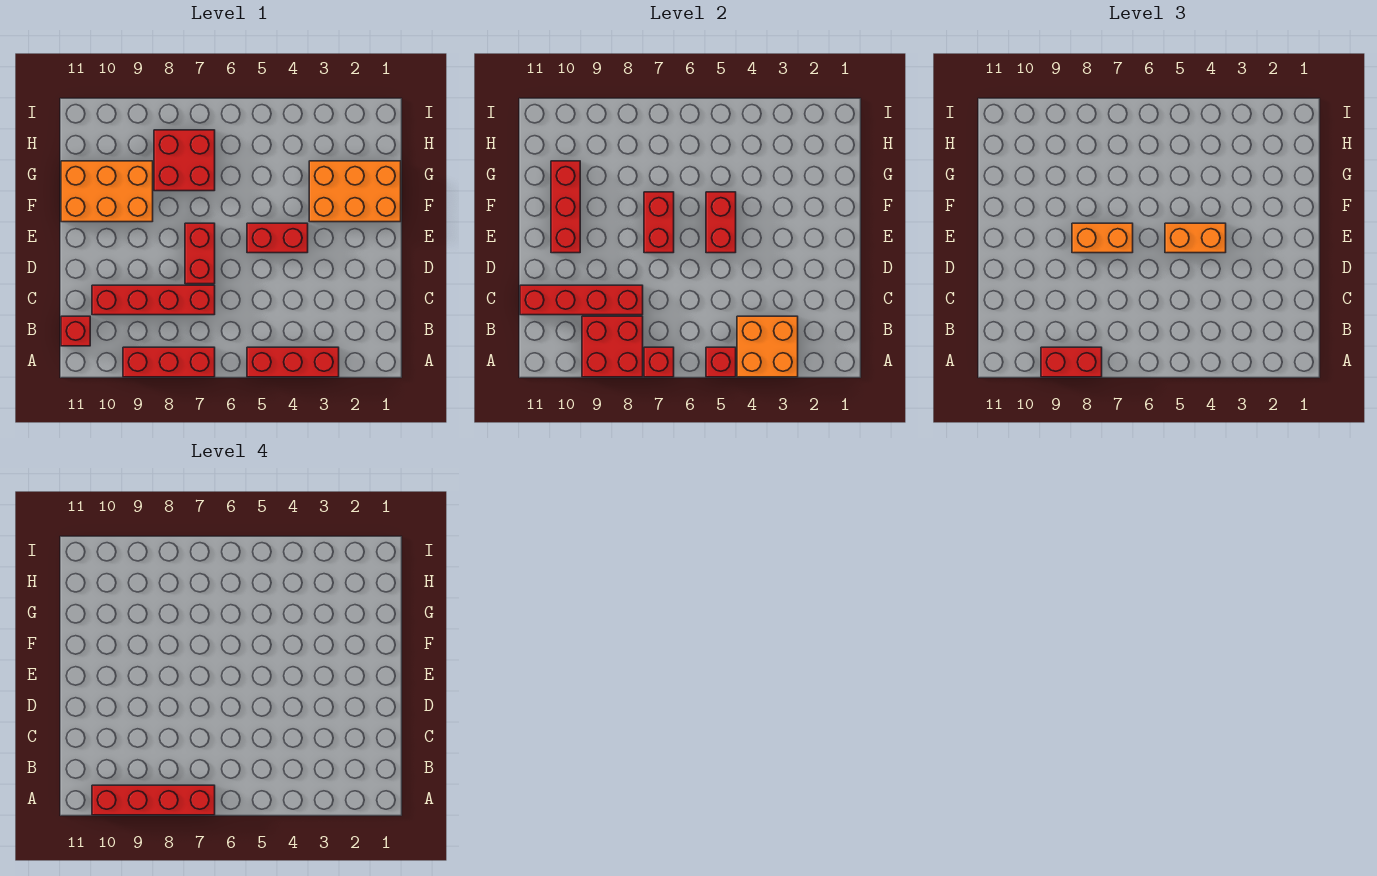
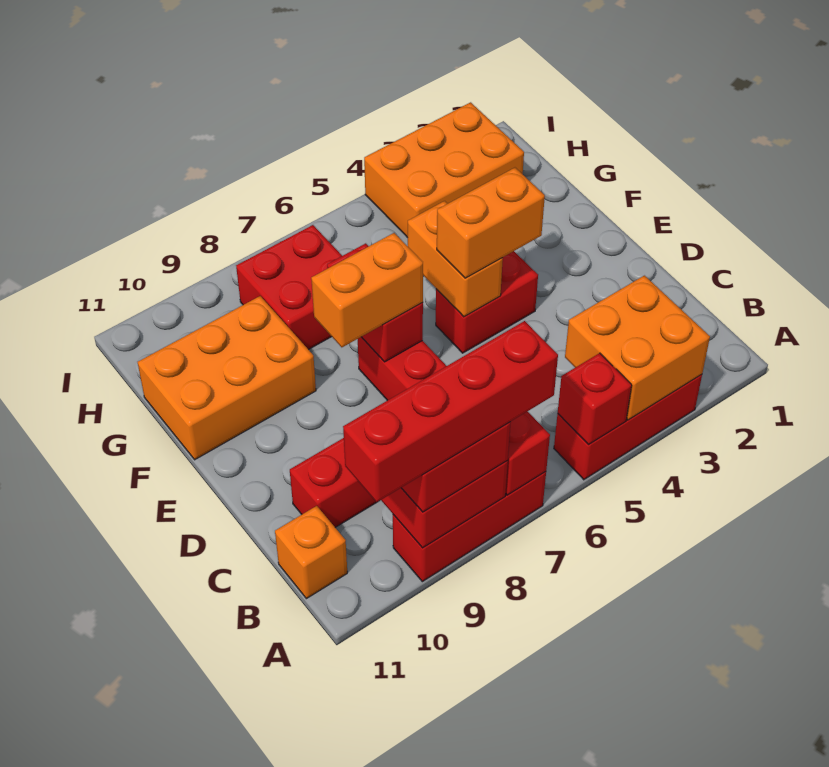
red 1x1 brick [61,316,90,346] -> orange 1x1 brick [275,506,347,599]
red 1x4 brick [520,285,643,315] -> none
red 1x2 brick [706,192,736,253] -> orange 1x2 brick [408,201,503,317]
red 1x3 brick [551,161,580,253] -> none
orange 2x3 brick [309,161,401,222] -> orange 2x3 brick moved to [364,102,524,238]

